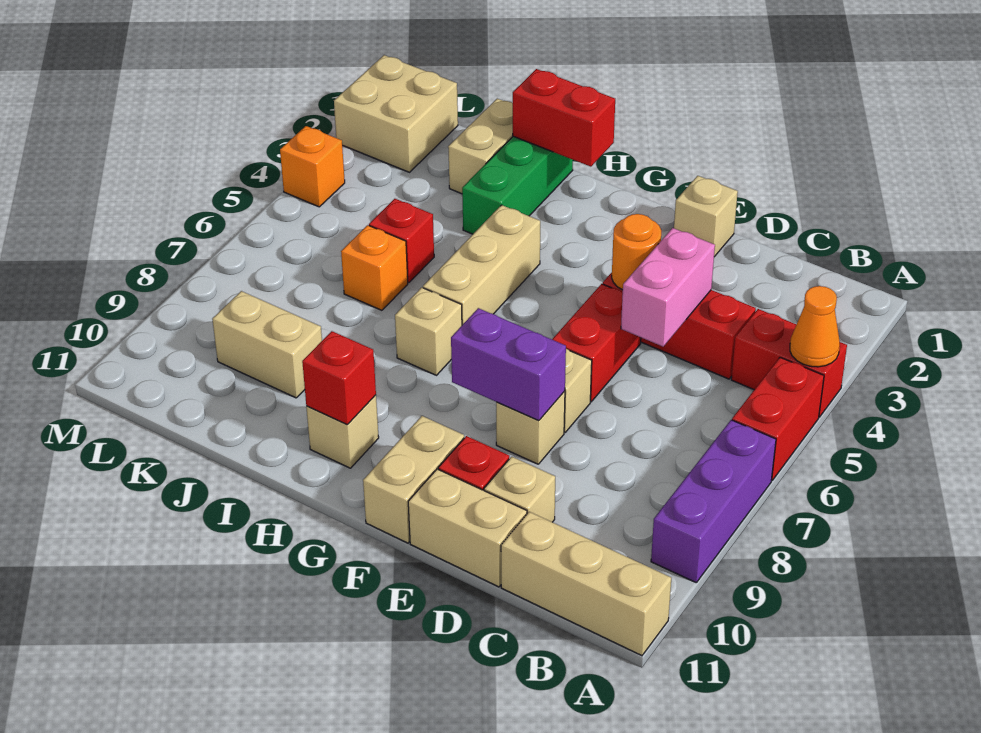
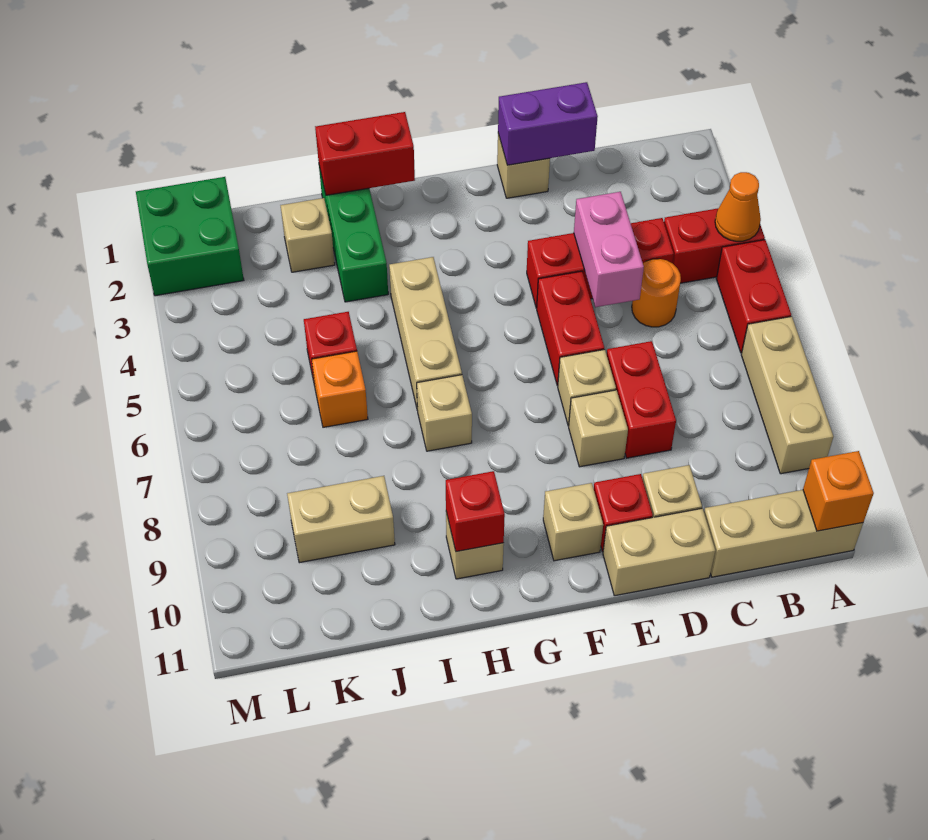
purple 1x3 brick [651,420,776,582] -> tan 1x3 brick [741,316,833,474]
none -> red 1x2 brick [607,341,676,458]
orange 1x1 round brick [612,214,661,290] -> orange 1x1 round brick moved to [632,259,681,327]
purple 1x2 brick [451,308,566,421] -> purple 1x2 brick moved to [498,82,598,165]
tan 1x2 brick [363,416,464,543] -> tan 1x1 brick [543,483,603,561]
tan 1x2 brick [448,99,513,194] -> tan 1x1 brick [281,198,335,272]
tan 2x2 brick [334,55,458,172] -> green 2x2 brick [136,177,244,296]
orange 1x1 brick [280,126,345,207] -> orange 1x1 brick moved to [803,451,874,531]

